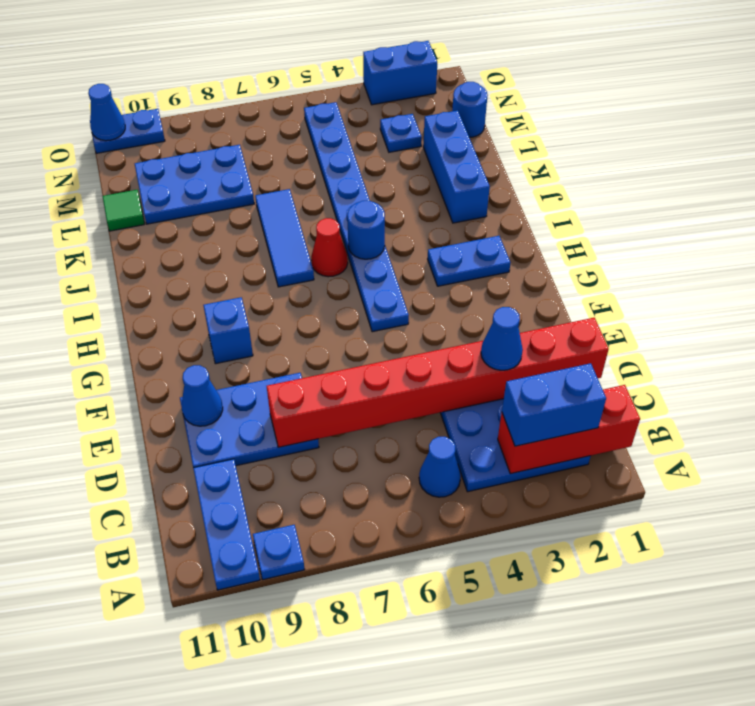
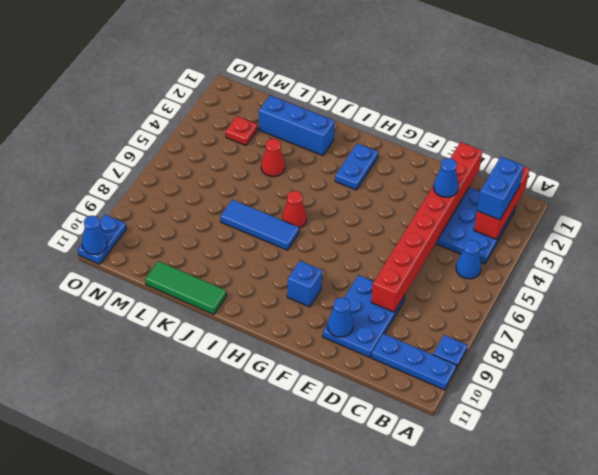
blue 1x8 plate [304,102,409,332] -> none
blue 1x1 round brick [347,201,385,259] -> none
none -> red 1x1 cone [261,139,285,177]
blue 2x3 plate [135,145,254,224] -> none
green 1x1 tile [103,190,144,231] -> green 1x3 tile [145,261,226,314]
blue 1x1 round brick [452,82,488,137] -> none
blue 1x1 plate [380,114,422,152] -> red 1x1 plate [226,116,257,145]
blue 1x2 brick [363,41,437,105] -> none

